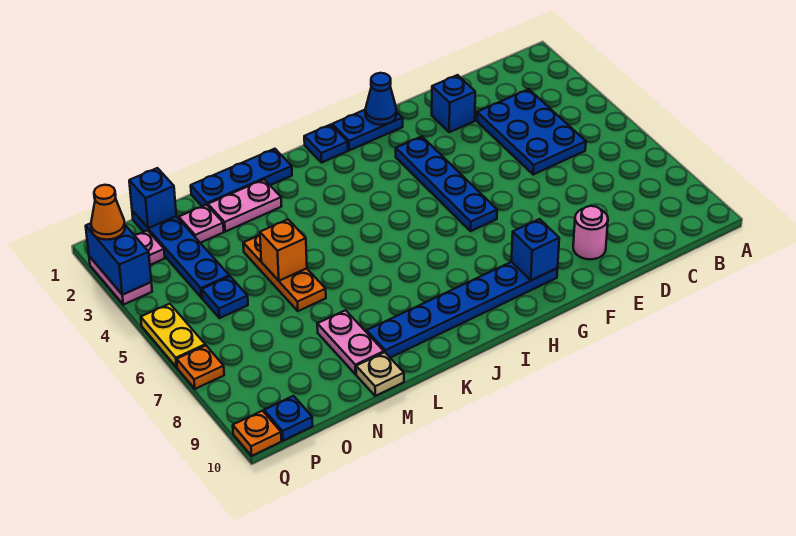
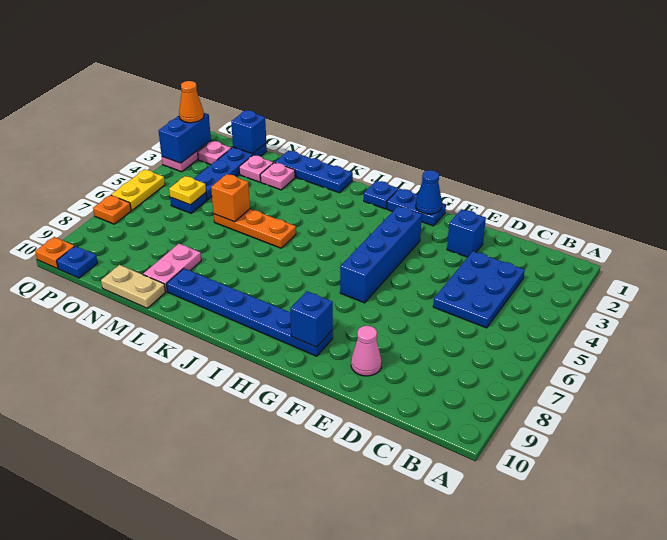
pink 1x1 round brick [573,206,608,259] -> pink 1x1 cone [351,326,382,376]
blue 1x4 plate [396,136,497,231] -> blue 1x4 brick [340,206,422,303]
pink 1x2 plate [208,180,282,232] -> pink 1x1 plate [260,163,295,190]
orange 1x3 plate [243,235,326,311] -> orange 1x3 plate turned to [214,209,296,248]
tan 1x1 plate [356,352,404,396] -> tan 1x2 plate [101,265,165,308]
none -> yellow 1x1 plate [169,176,206,205]

